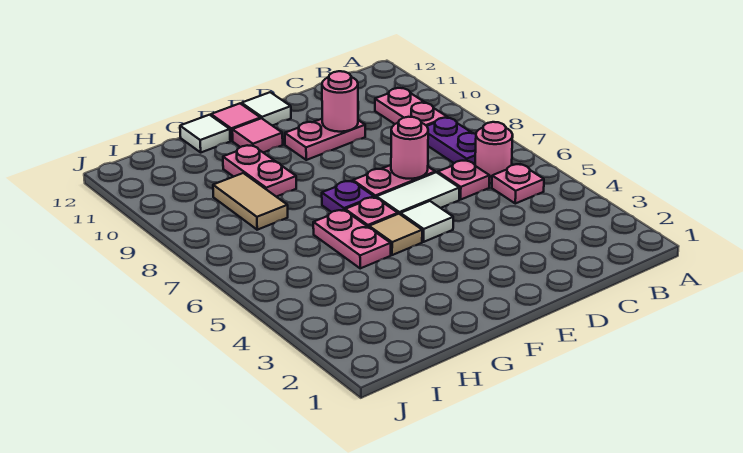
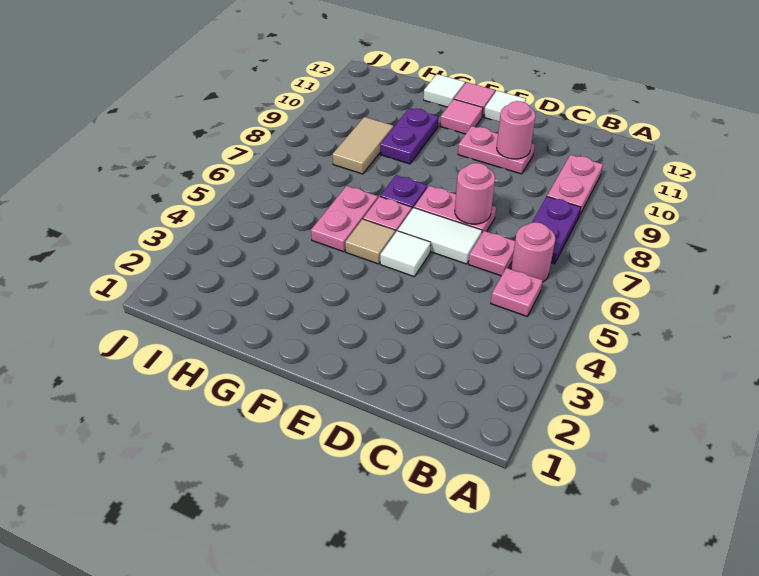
pink 1x2 plate [223,145,296,197] -> purple 1x2 plate [380,108,439,164]

